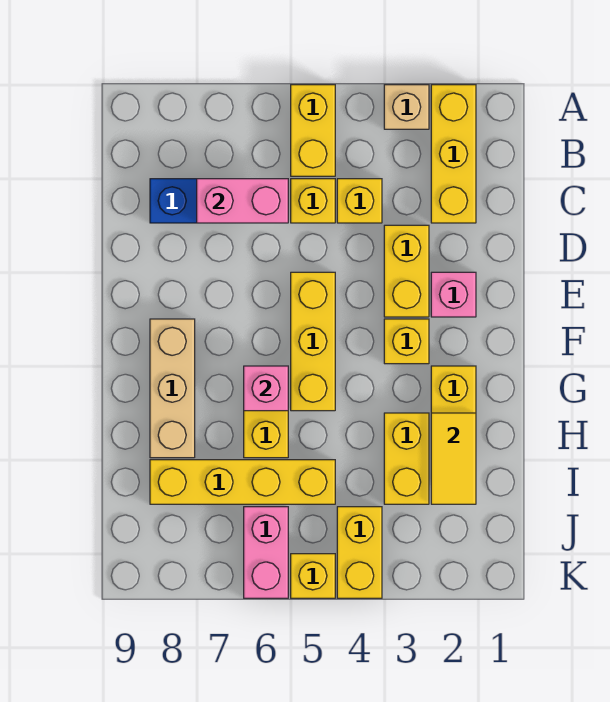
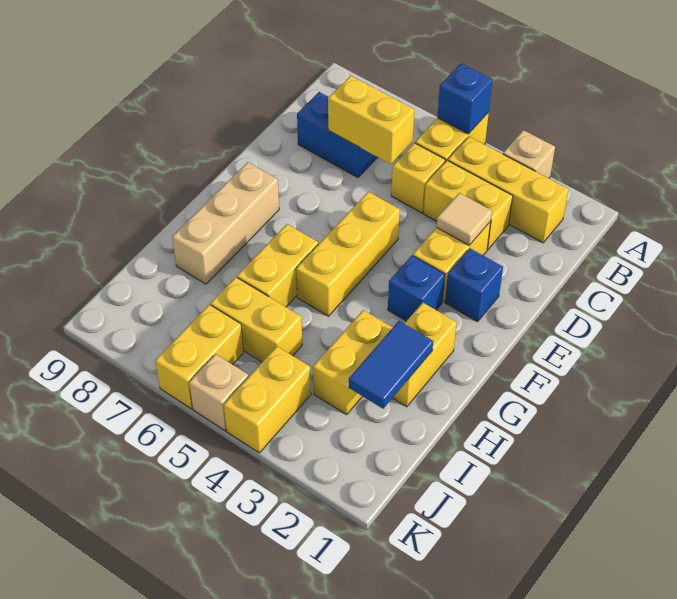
yellow 1x3 brick [431,85,476,223] -> yellow 1x3 brick turned to [448,137,569,243]
none -> blue 1x1 brick [437,64,492,134]
yellow 1x1 brick [337,179,382,223] -> yellow 1x2 brick [424,161,513,250]
pink 1x2 brick [197,179,288,223] -> yellow 1x2 brick [328,76,414,164]
none -> tan 1x1 tile [436,193,492,245]
pink 1x1 brick [431,272,476,317] -> blue 1x1 brick [445,248,503,322]
yellow 1x1 brick [384,319,429,364] -> blue 1x1 brick [388,256,445,321]
pink 1x1 brick [244,366,288,411] -> none
yellow 1x2 tile [431,413,476,504] -> blue 1x2 tile [349,321,433,409]
yellow 1x4 brick [150,460,335,504] -> yellow 1x2 brick [210,277,302,362]
pink 1x2 brick [244,507,288,598] -> yellow 1x2 brick [155,305,244,409]
yellow 1x1 brick [291,554,335,598] -> tan 1x1 brick [189,354,248,430]

